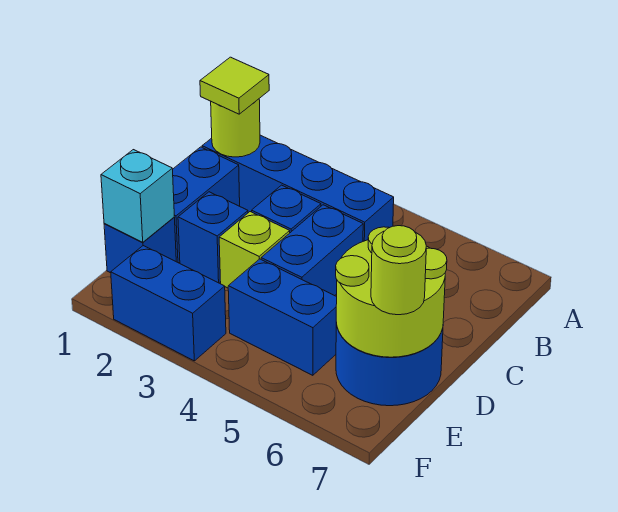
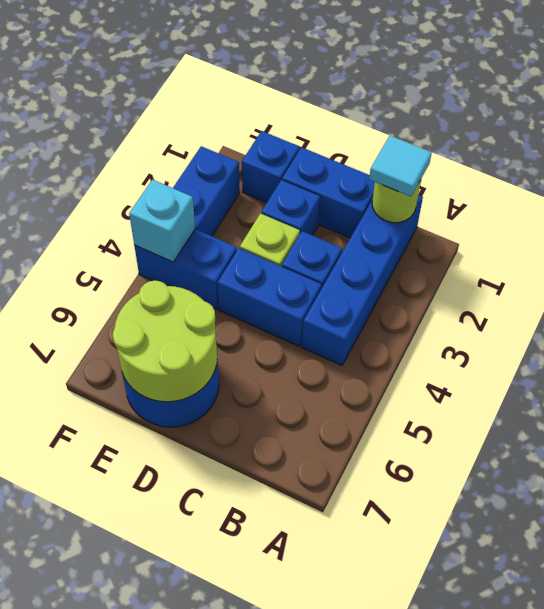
lime 1x1 tile [200,57,269,114] -> cyan 1x1 tile [369,136,432,197]
cyan 1x1 brick [101,150,174,242] -> cyan 1x1 brick moved to [129,180,195,262]
blue 1x2 brick [228,259,337,375] -> blue 1x2 brick turned to [134,229,237,309]
lime 1x1 round brick [371,226,426,315] -> none

